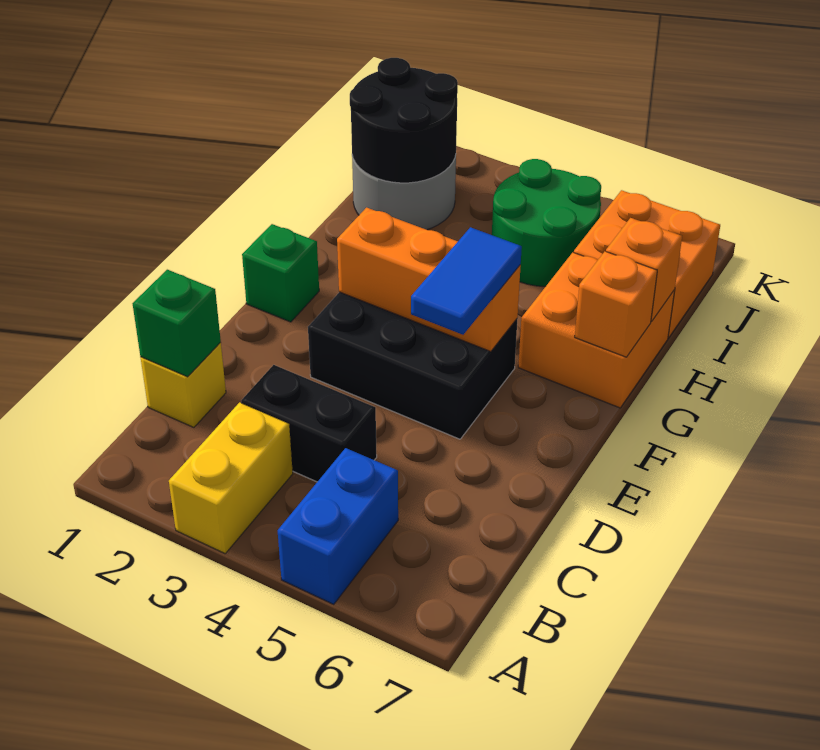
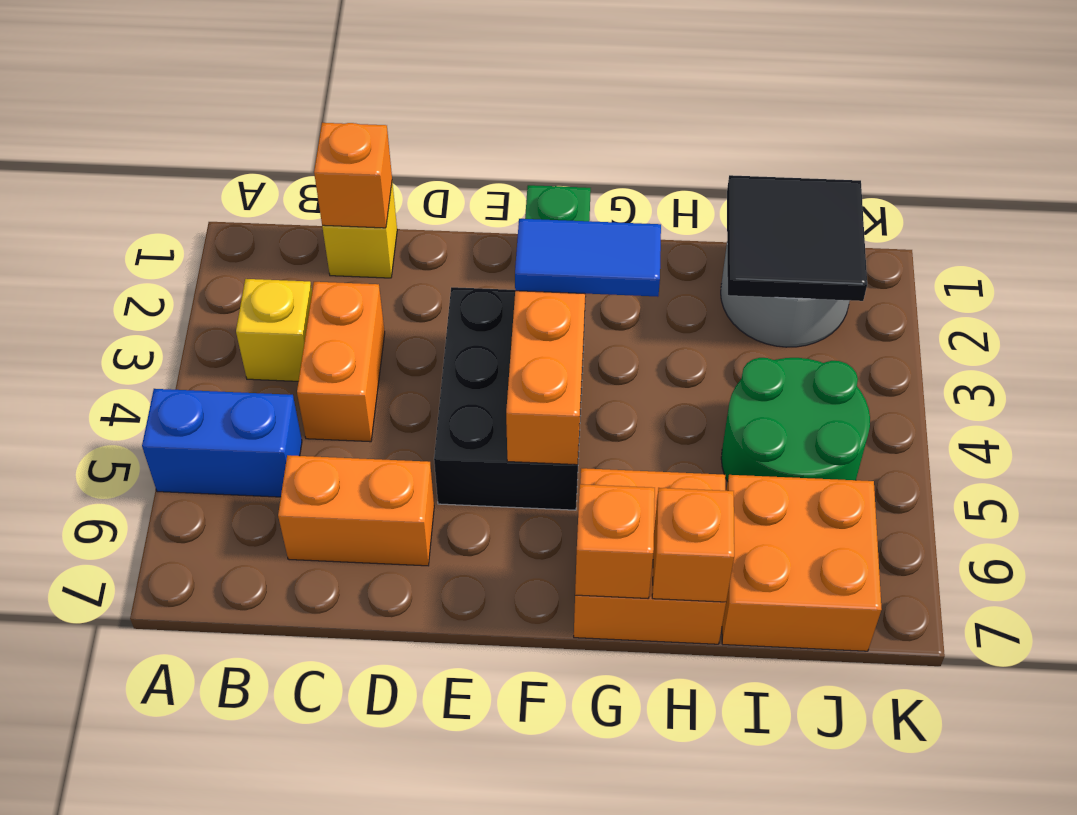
yellow 1x2 brick [169,402,293,553] -> yellow 1x1 brick [236,279,312,381]
green 1x1 brick [133,270,221,377] -> orange 1x1 brick [314,123,392,228]
black 1x2 brick [241,365,377,482] -> orange 1x2 brick [297,282,385,442]
none -> orange 1x2 brick [278,455,434,566]
blue 1x2 tile [411,227,522,335] -> blue 1x2 tile moved to [515,219,661,297]
black 2x2 round brick [350,58,458,183] -> black 2x2 tile [727,175,867,301]

